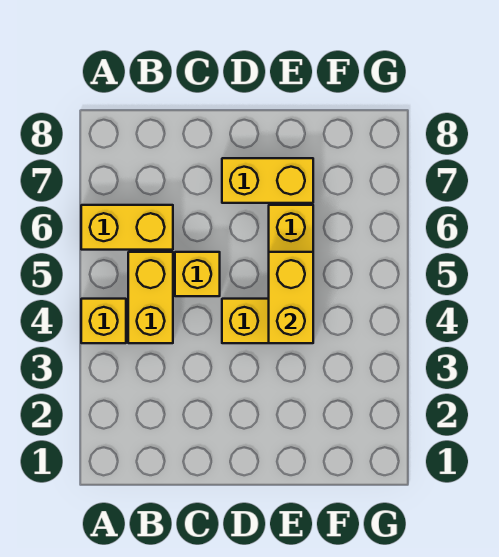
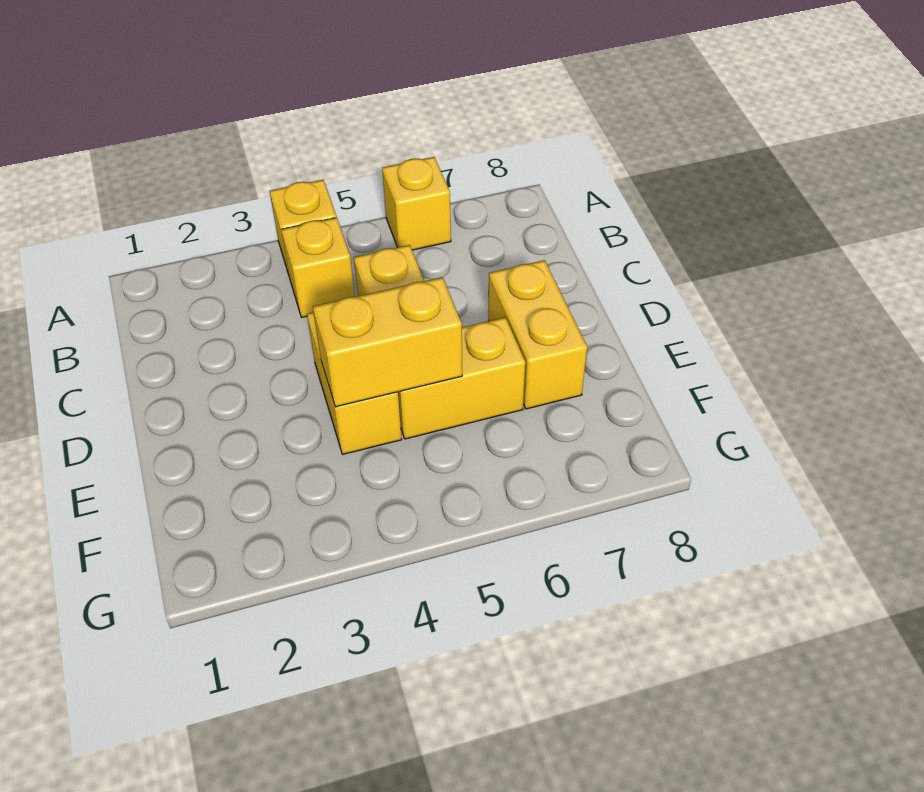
yellow 1x2 brick [81,205,173,250] -> yellow 1x1 brick [382,157,451,250]
yellow 1x2 brick [128,252,173,343] -> yellow 1x1 brick [281,217,355,317]

